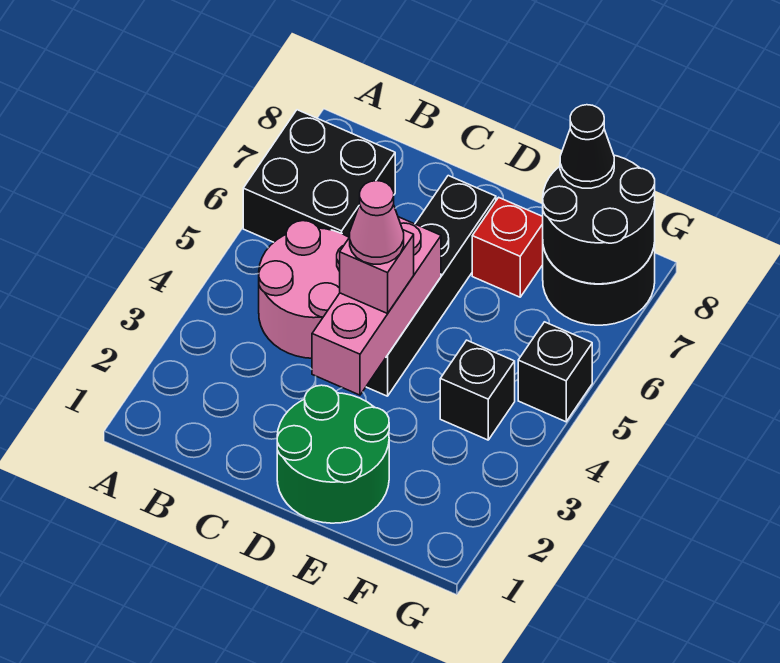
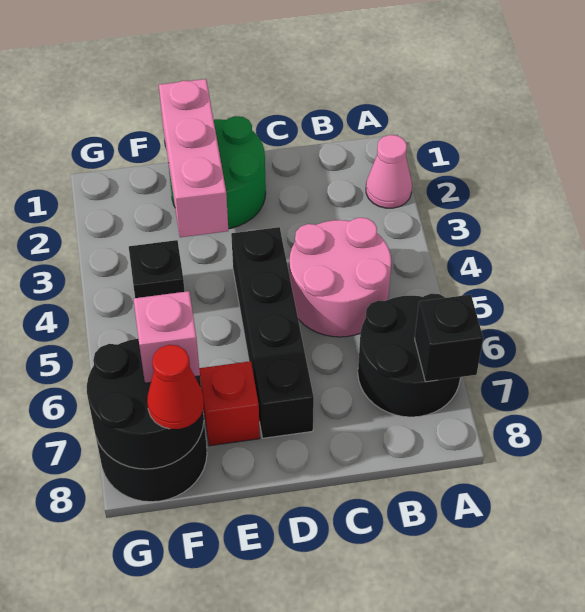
black 2x2 brick [243,110,395,242] -> black 2x2 round brick [358,294,460,417]
pink 1x3 brick [312,217,441,395] -> pink 1x3 brick moved to [159,79,228,237]
pink 1x1 brick [340,230,414,314] -> pink 1x1 brick moved to [134,291,200,383]
pink 1x1 cone [350,181,404,264] -> pink 1x1 cone moved to [366,135,412,208]
black 1x1 cone [560,105,614,188] -> red 1x1 cone [147,345,204,429]
black 1x1 brick [518,322,592,422] -> black 1x1 brick moved to [415,295,483,382]

